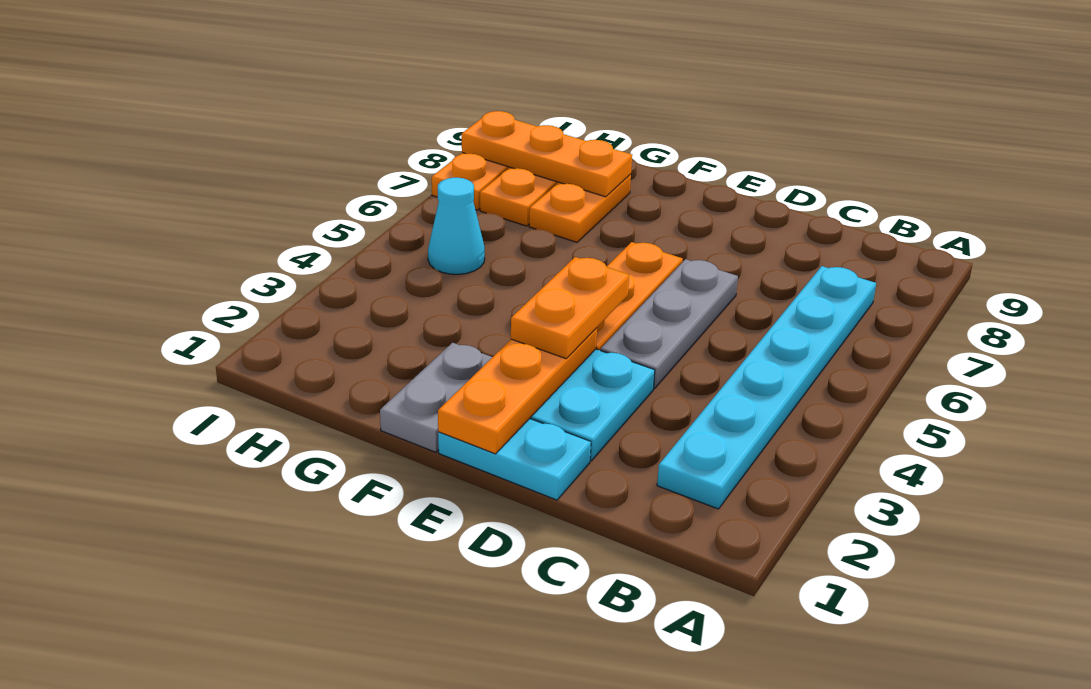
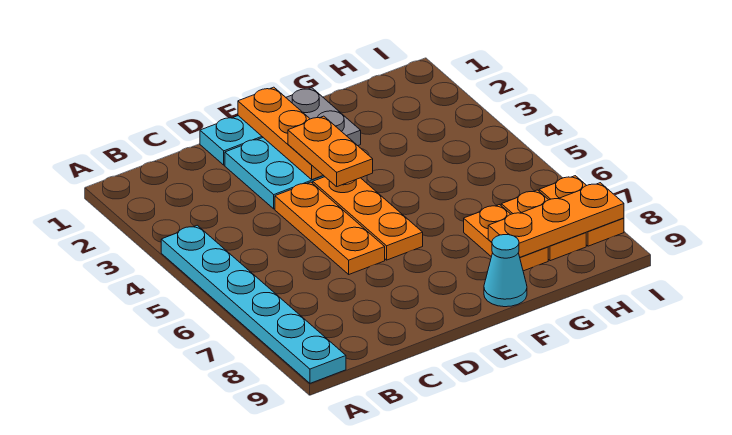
cyan 1x6 plate [657,266,876,509] -> cyan 1x6 plate moved to [161,225,346,383]
grey 1x3 plate [600,259,738,389] -> orange 1x3 plate [275,182,385,274]
cyan 1x1 cone [428,178,485,274] -> cyan 1x1 cone moved to [484,235,527,307]

